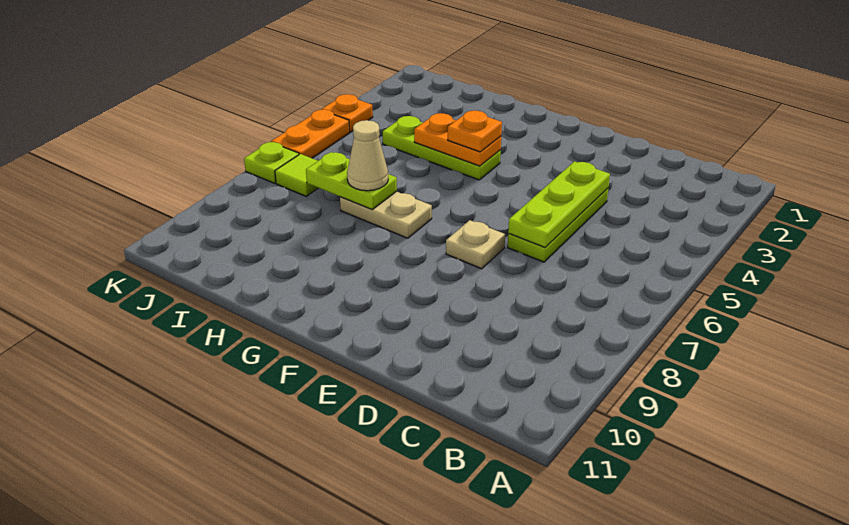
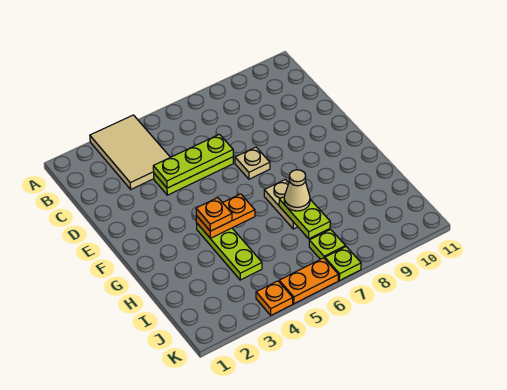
none -> tan 2x3 tile [90,115,170,189]
orange 1x2 plate [414,113,501,166] -> orange 1x2 plate turned to [196,194,255,238]
lime 1x1 tile [275,154,318,196] -> lime 1x1 plate [309,230,345,259]

